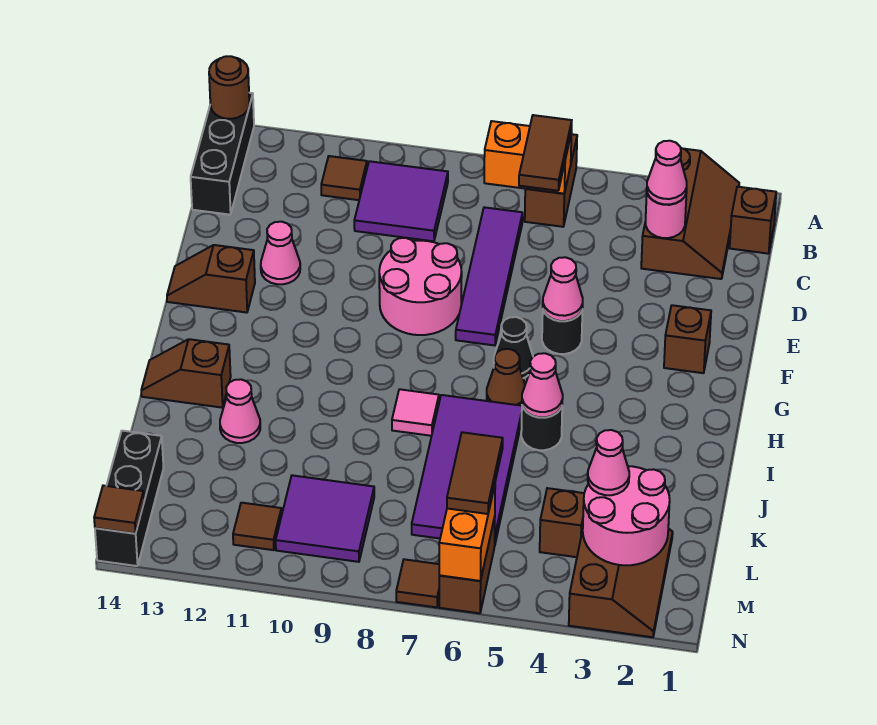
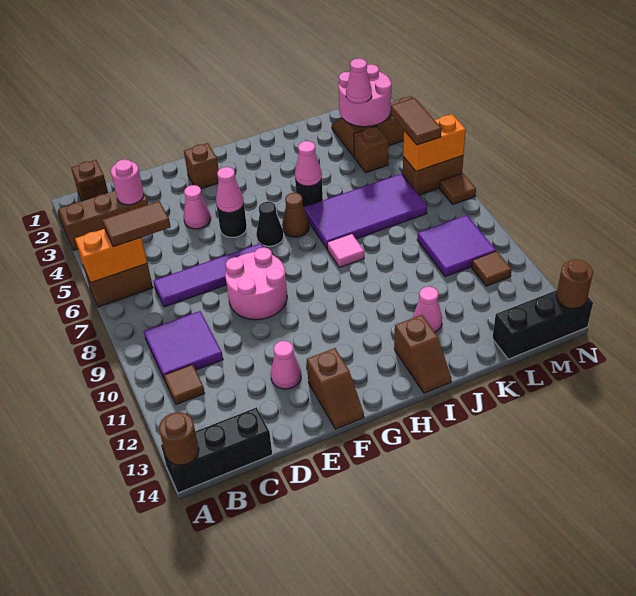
orange 1x2 brick [484,121,572,194] -> orange 1x2 brick turned to [75,229,147,283]
pink 1x1 cone [647,141,687,205] -> pink 1x1 cone moved to [184,185,211,229]
brown 1x2 tile [447,432,503,514] -> brown 1x2 tile turned to [391,98,441,145]
brown 1x1 tile [94,486,144,534] -> brown 1x1 round brick [556,259,593,308]

